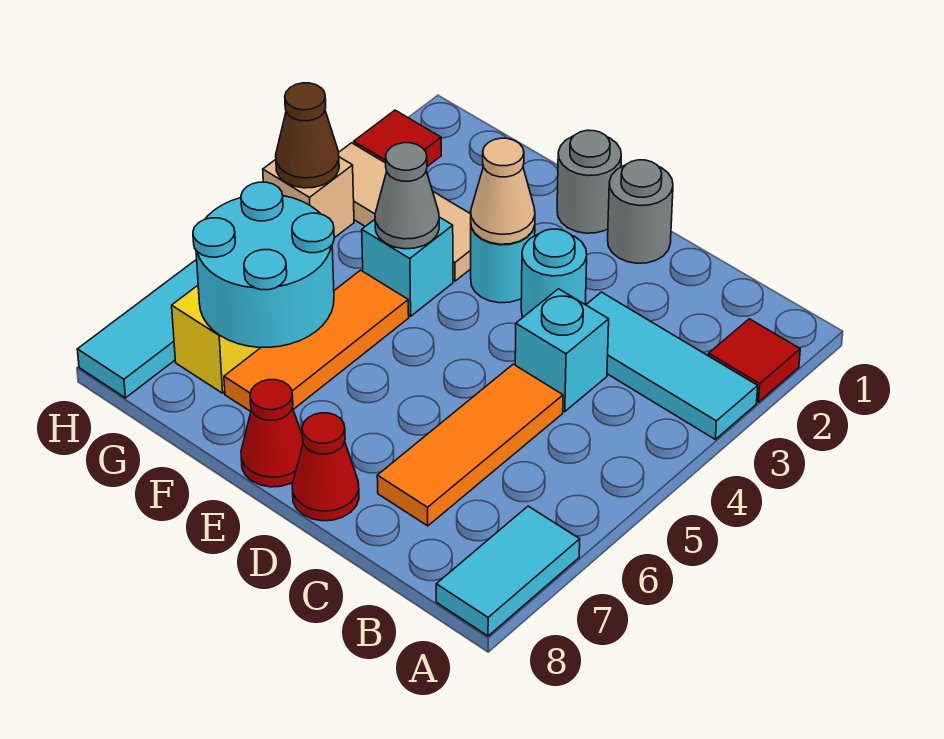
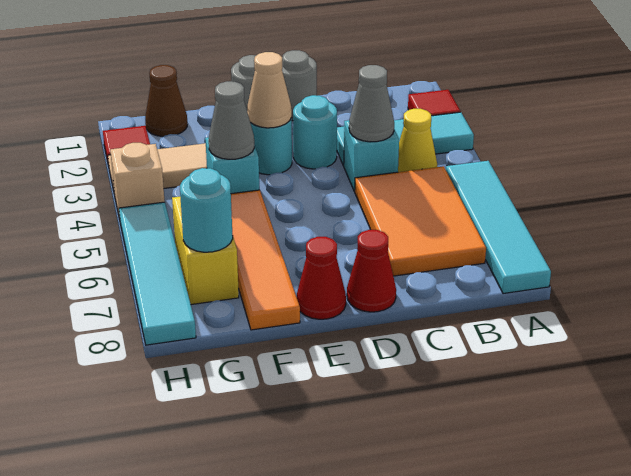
cyan 1x2 tile [436,506,580,636] -> cyan 1x4 tile [446,161,551,294]
none -> yellow 1x1 cone [398,109,437,172]
none -> grey 1x1 cone [349,65,394,142]
orange 1x3 tile [377,364,563,526] -> orange 2x3 tile [355,166,486,276]
orange 1x3 tile [224,270,409,411] -> orange 1x4 tile [231,190,300,330]
cyan 2x2 round brick [193,182,334,347] -> cyan 1x1 round brick [180,168,233,252]
brown 1x1 cone [276,83,339,188] -> brown 1x1 cone moved to [145,65,187,137]

